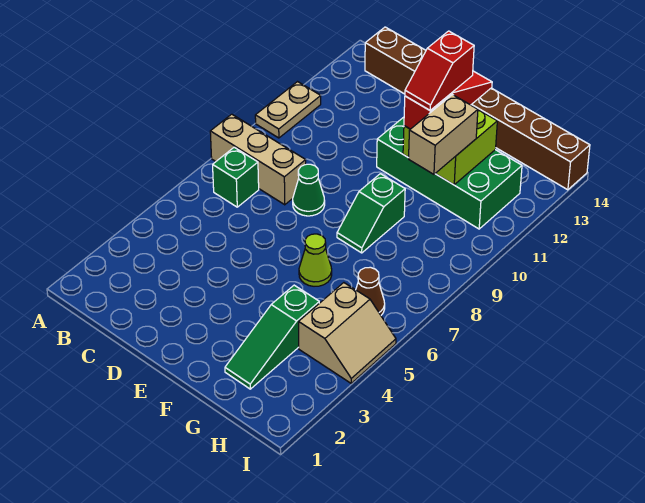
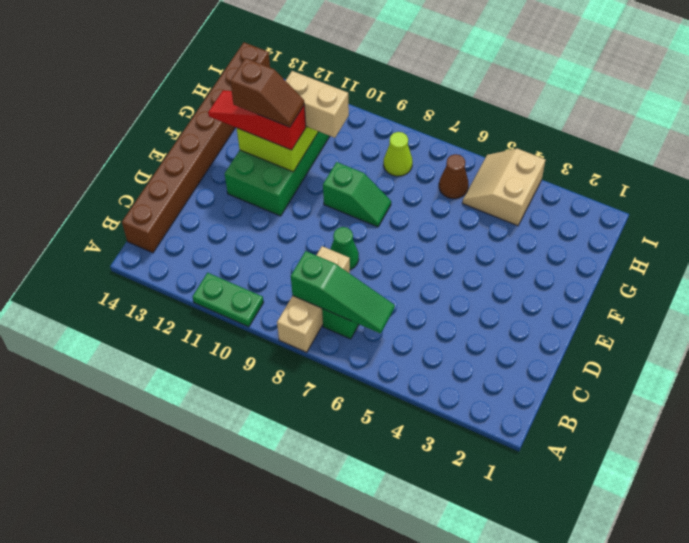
tan 1x2 plate [255,82,321,138] -> green 1x2 plate [193,273,264,327]
lime 1x1 cone [299,234,332,286] -> lime 1x1 cone moved to [384,132,413,176]
red 1x2 slope [405,31,474,110] -> brown 1x2 slope [230,58,304,127]
green 1x3 slope [225,285,319,389] -> green 1x3 slope moved to [291,251,395,333]
tan 2x2 slope [299,283,396,383] -> tan 2x2 slope turned to [462,149,545,226]

